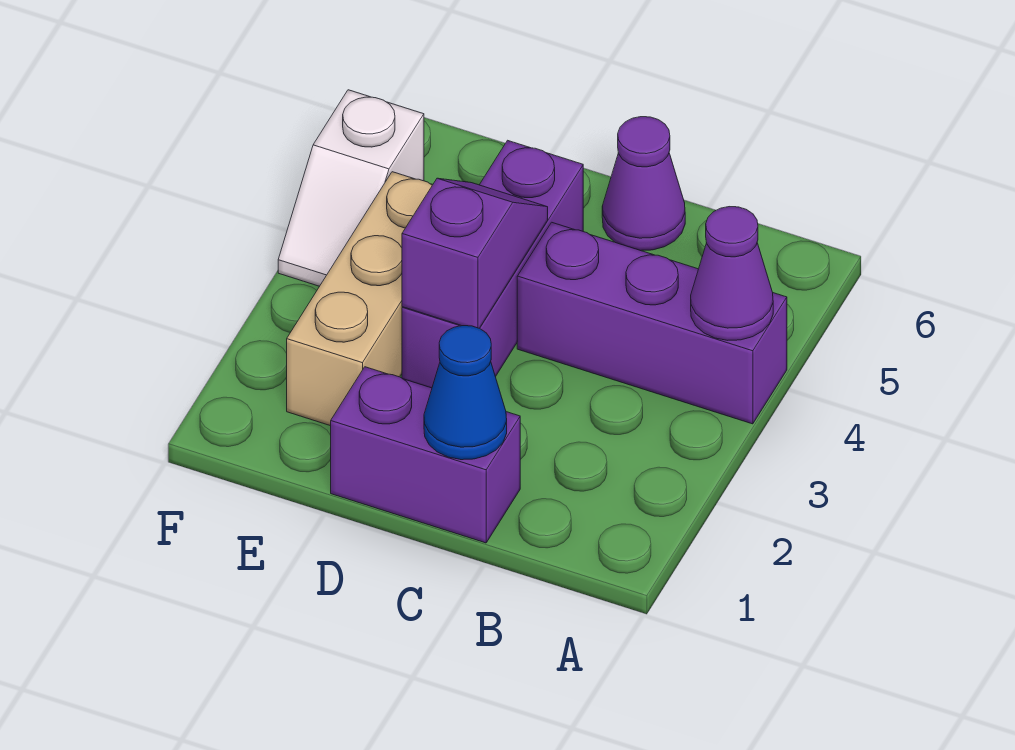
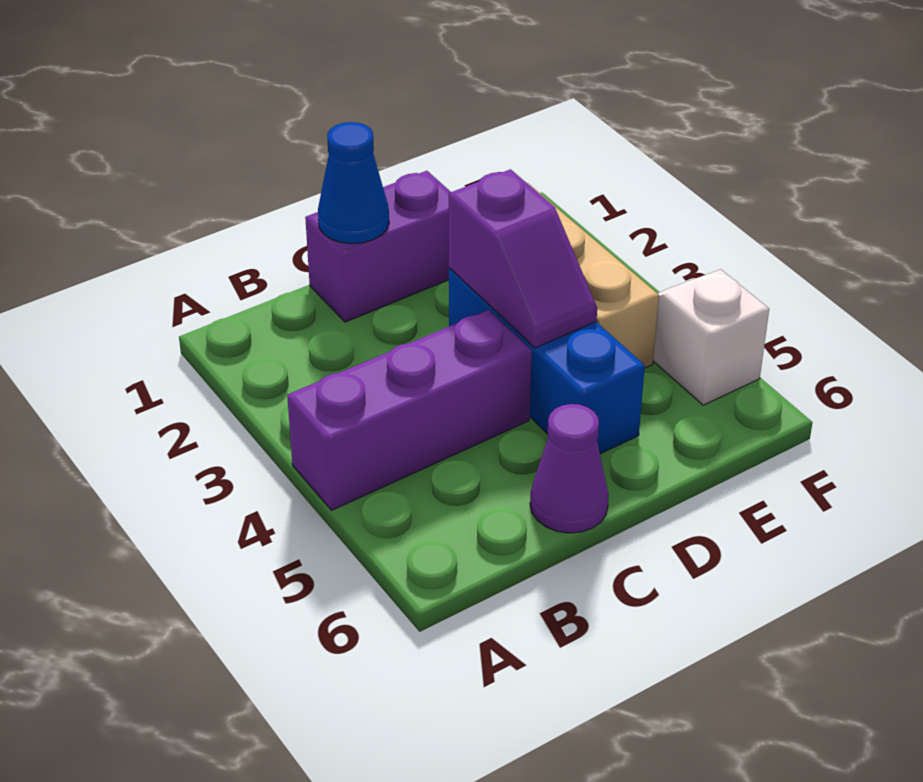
purple 1x1 cone [691,207,773,340] -> none
purple 1x3 brick [402,140,583,388] -> blue 1x3 brick [449,268,645,454]

